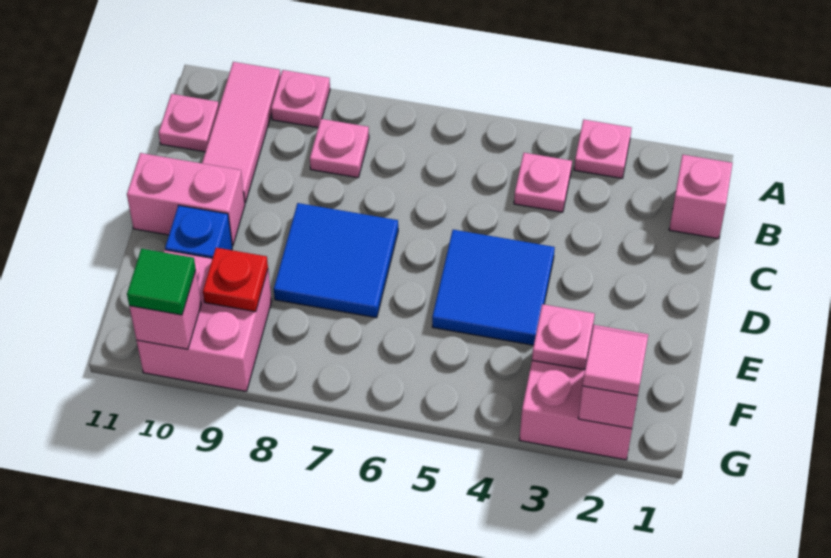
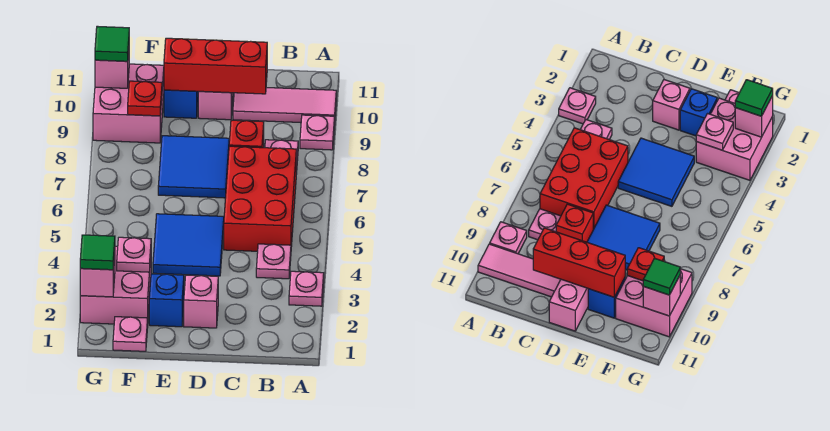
pink 1x1 brick [669,155,733,239] -> pink 1x1 brick moved to [184,275,218,328]
none -> red 2x3 brick [224,146,296,251]
pink 1x1 plate [159,94,219,152] -> pink 1x1 plate moved to [113,317,148,351]
none -> red 1x1 brick [229,120,264,148]
none -> red 1x3 brick [164,38,267,94]
none -> blue 1x1 brick [149,274,184,327]
pink 1x1 tile [583,327,648,396] -> green 1x1 tile [80,235,115,270]

